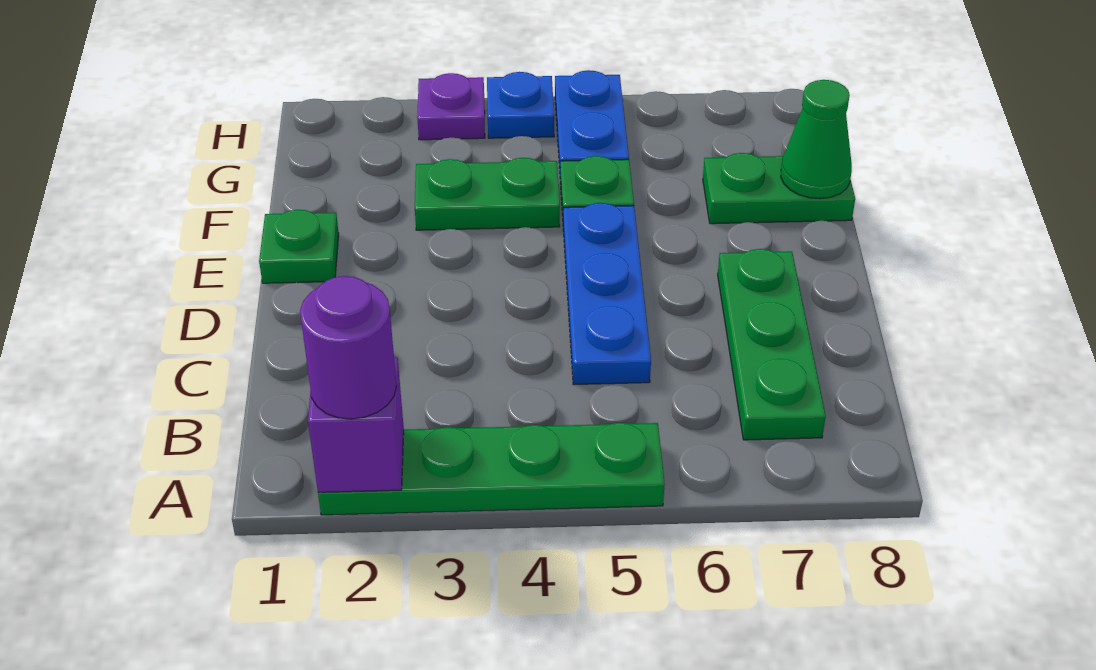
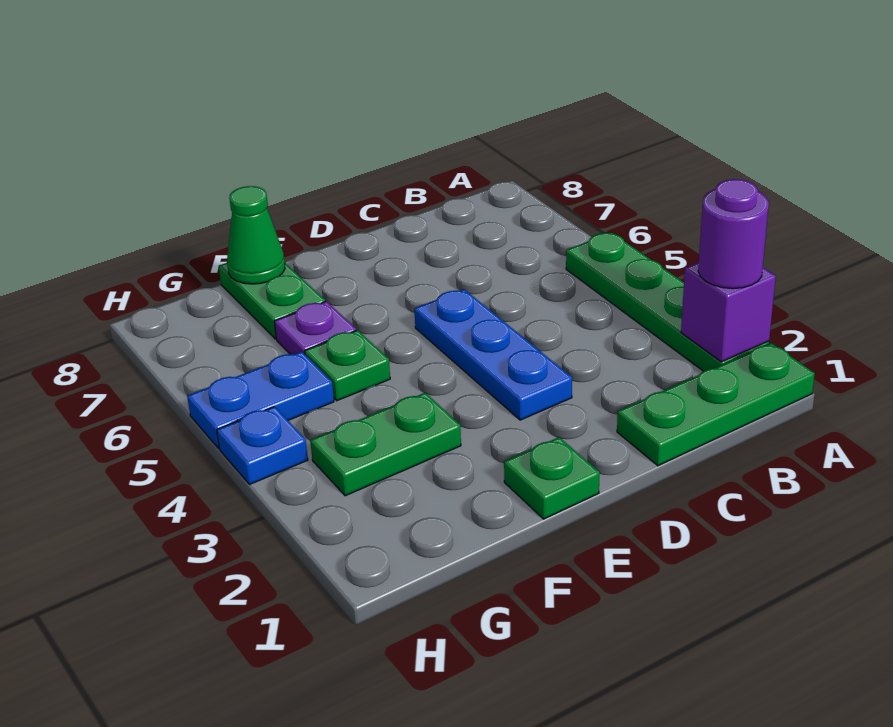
green 1x3 plate [718,249,826,440] -> green 1x3 plate moved to [617,343,815,466]
blue 1x3 plate [563,203,651,385] -> blue 1x3 plate turned to [414,289,572,420]
green 1x2 plate [415,158,560,230] -> green 1x2 plate turned to [310,393,461,496]
purple 1x1 plate [417,73,485,140] -> purple 1x1 plate moved to [274,301,356,354]

